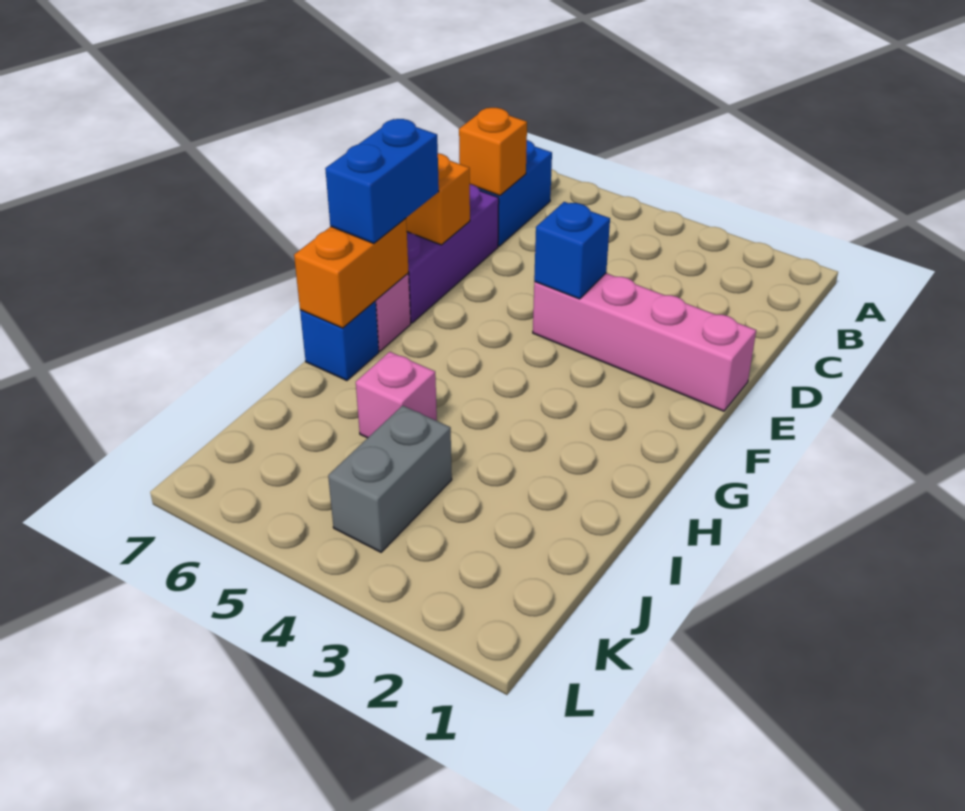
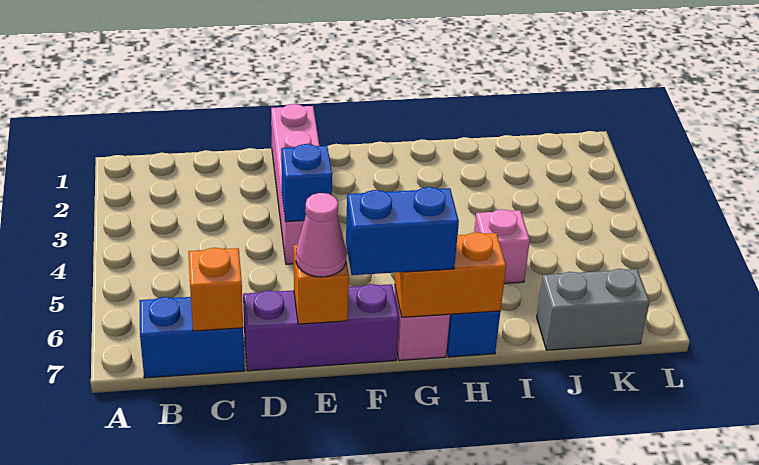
none -> pink 1x1 cone [296,193,346,277]
grey 1x2 brick [328,406,452,552] -> grey 1x2 brick moved to [537,269,650,350]

